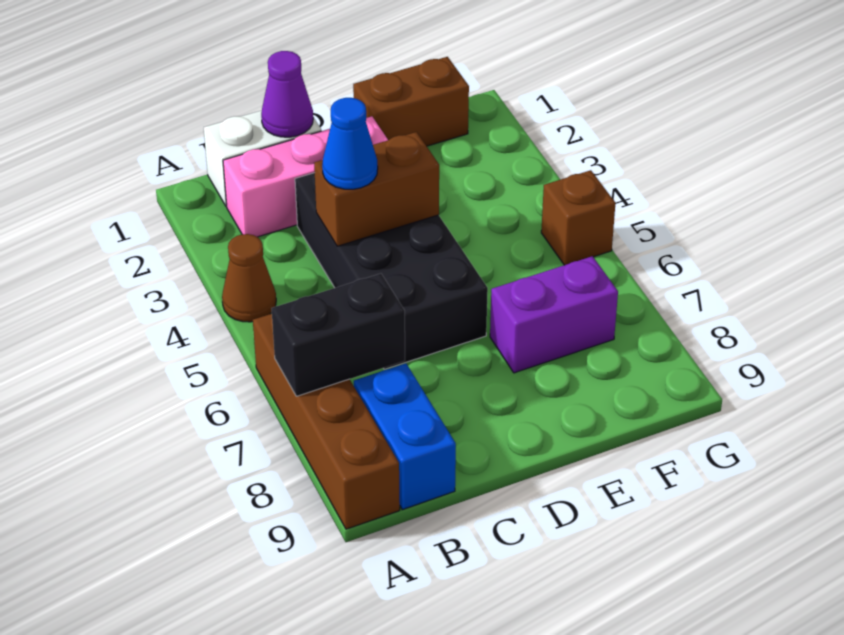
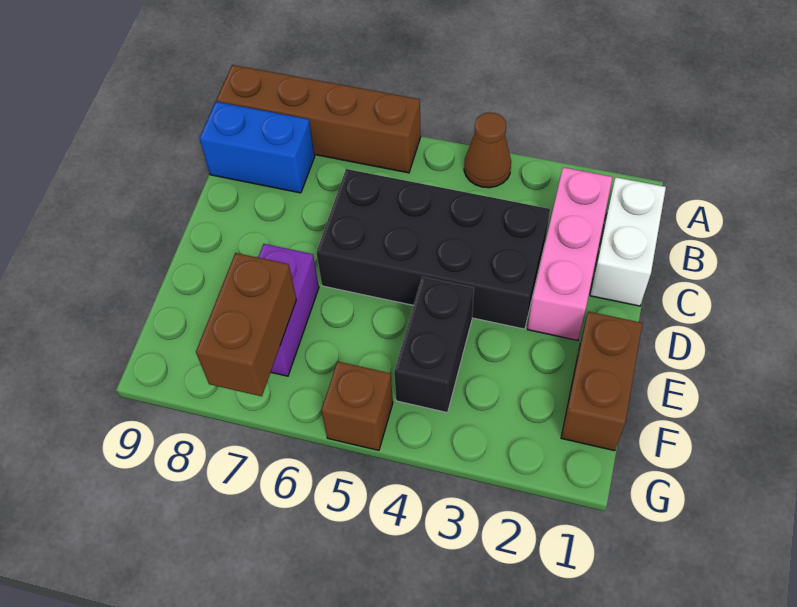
black 1x2 brick [272,274,405,396] -> black 1x2 brick moved to [394,277,474,412]
purple 1x1 cone [261,51,313,137] -> none
brown 1x2 brick [314,132,439,246] -> brown 1x2 brick moved to [196,253,296,396]
blue 1x1 cone [322,98,378,189] -> none

